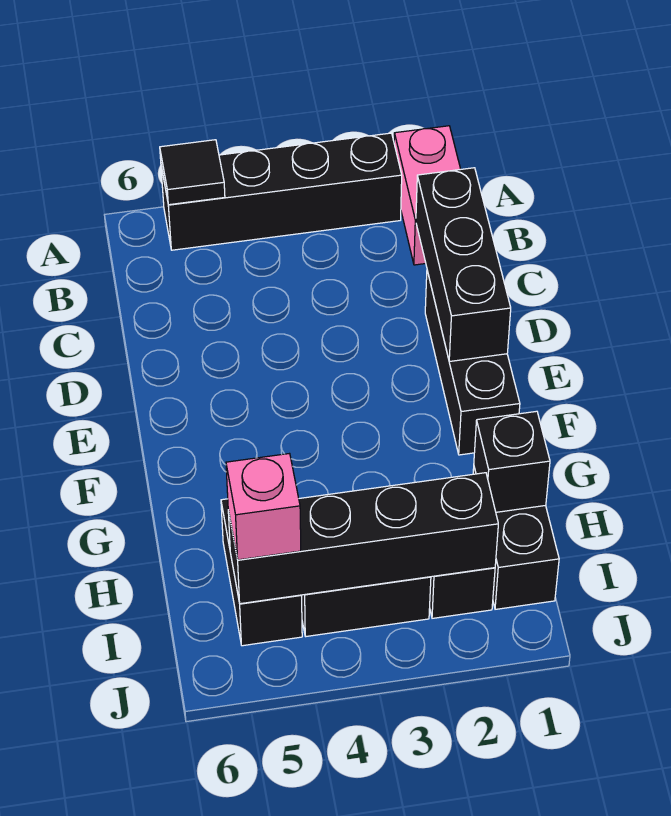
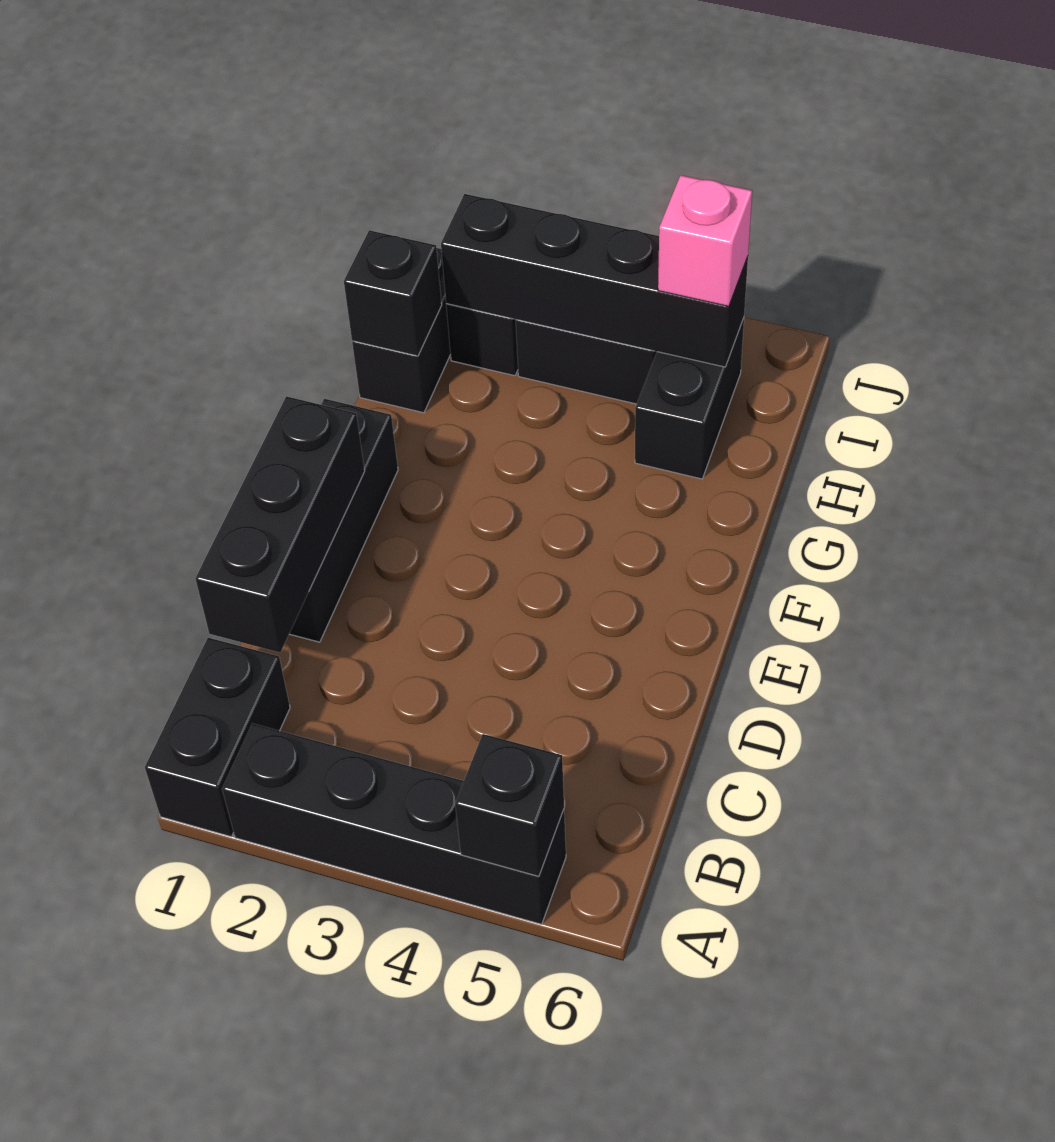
pink 1x2 brick [394,126,461,265] -> black 1x2 brick [145,638,290,837]
black 1x1 tile [160,140,225,205] -> black 1x1 brick [455,734,564,876]

